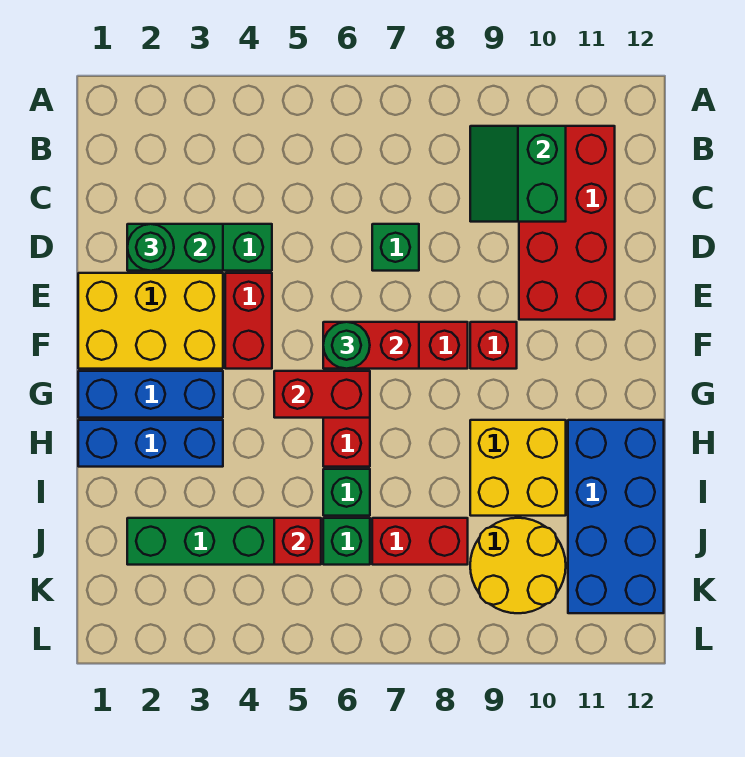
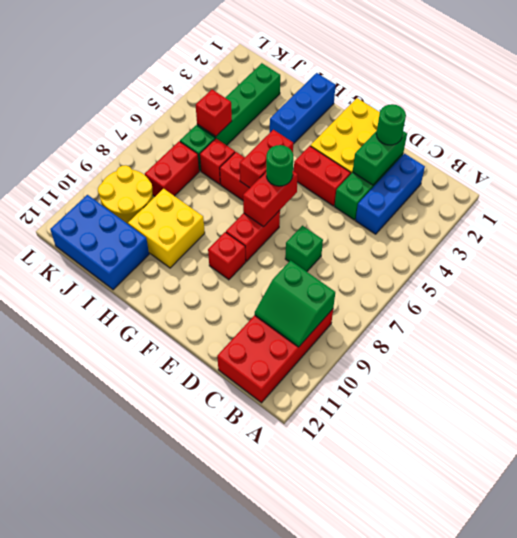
green 2x2 slope [470,126,566,222] -> green 2x2 slope turned to [255,261,335,347]
red 2x4 brick [519,126,615,320] -> red 2x4 brick turned to [217,309,333,403]
blue 1x3 brick [78,371,223,418] -> blue 1x3 brick moved to [355,154,425,234]
blue 2x4 brick [568,420,664,613] -> blue 2x3 brick [50,195,149,290]
green 1x1 brick [323,469,370,516] -> red 1x1 brick [200,139,235,184]

